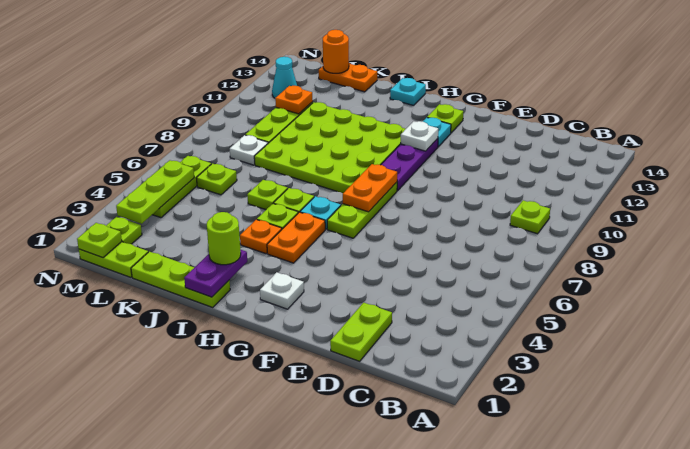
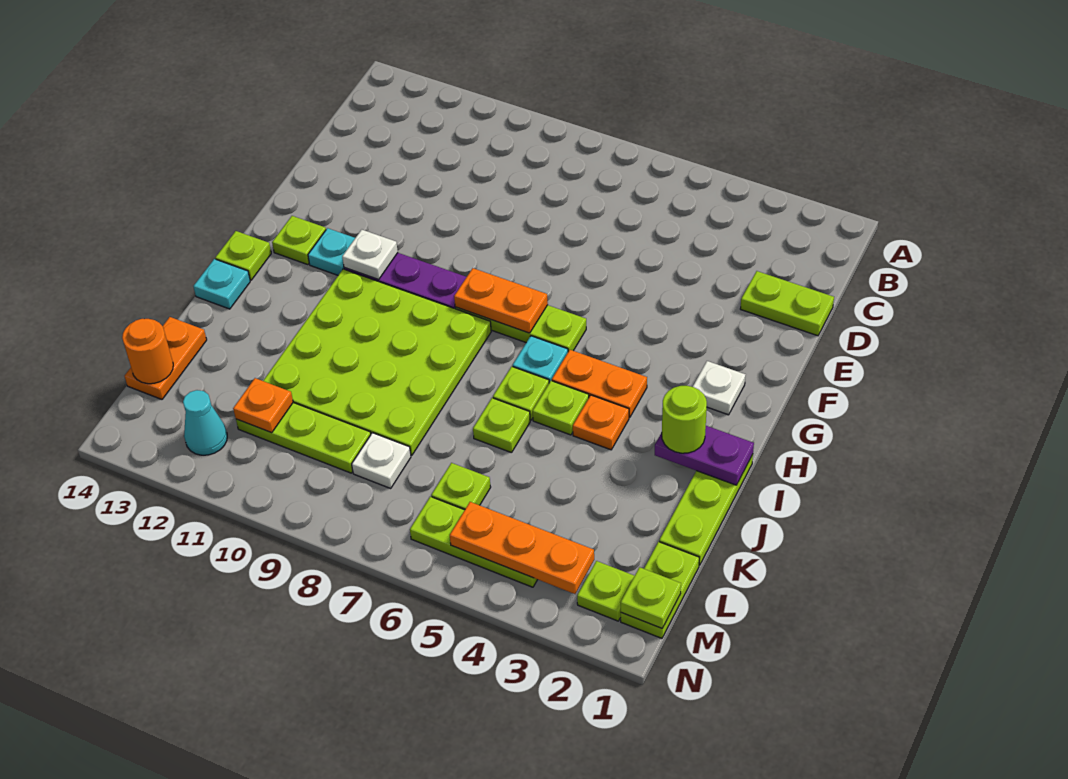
lime 1x1 plate [510,200,550,234] -> lime 1x1 plate moved to [215,231,271,280]
lime 1x3 plate [116,160,194,224] -> orange 1x3 plate [450,502,594,594]

